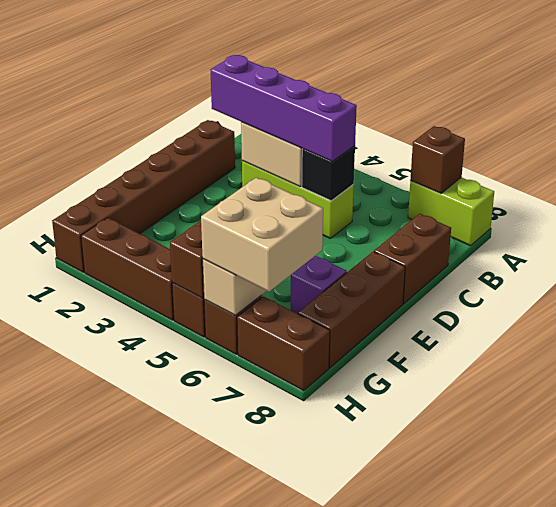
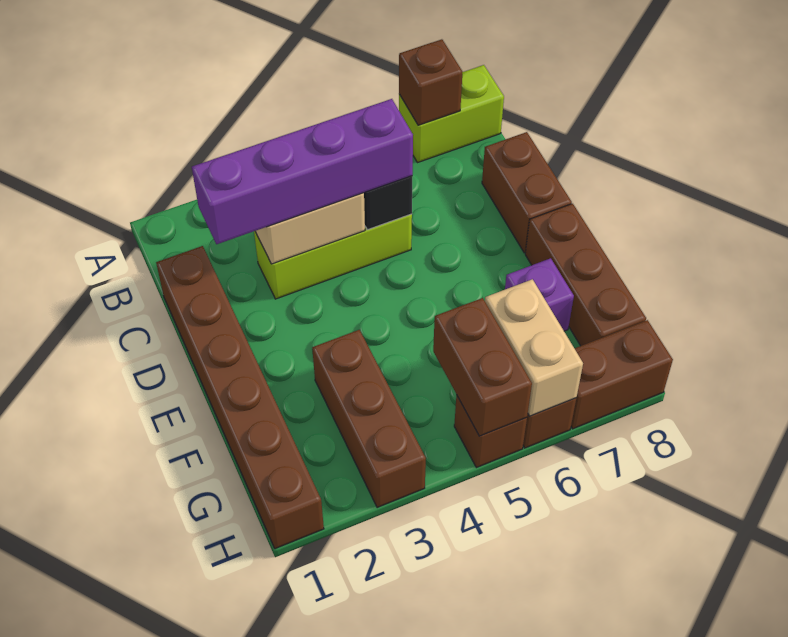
tan 2x2 brick [201,178,323,292] -> none
brown 1x3 brick [81,218,174,320] -> brown 1x3 brick turned to [312,330,426,508]

